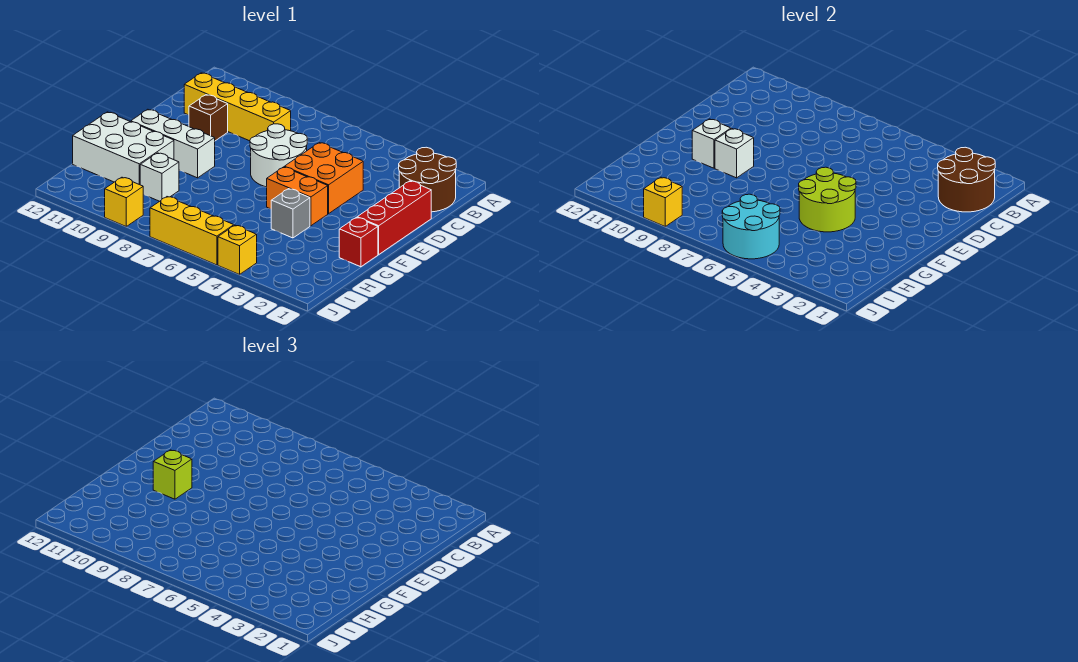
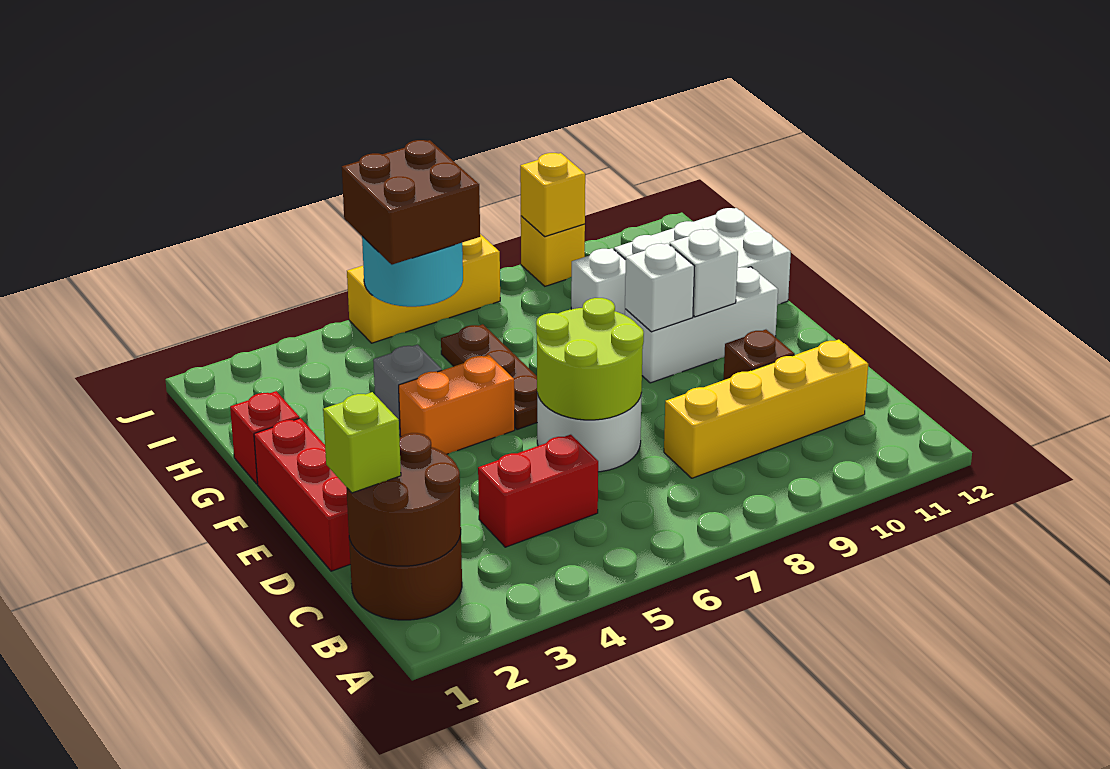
none -> red 1x2 brick [478,435,598,547]
orange 2x2 brick [284,143,363,214] -> none
lime 2x2 round brick [799,167,856,232] -> lime 2x2 round brick moved to [536,298,644,420]
none -> brown 1x3 plate [441,324,537,430]
lime 1x1 brick [153,450,192,499] -> lime 1x1 brick moved to [323,392,401,493]
none -> brown 2x2 brick [342,140,480,265]
yellow 1x1 brick [218,225,257,275] -> none

